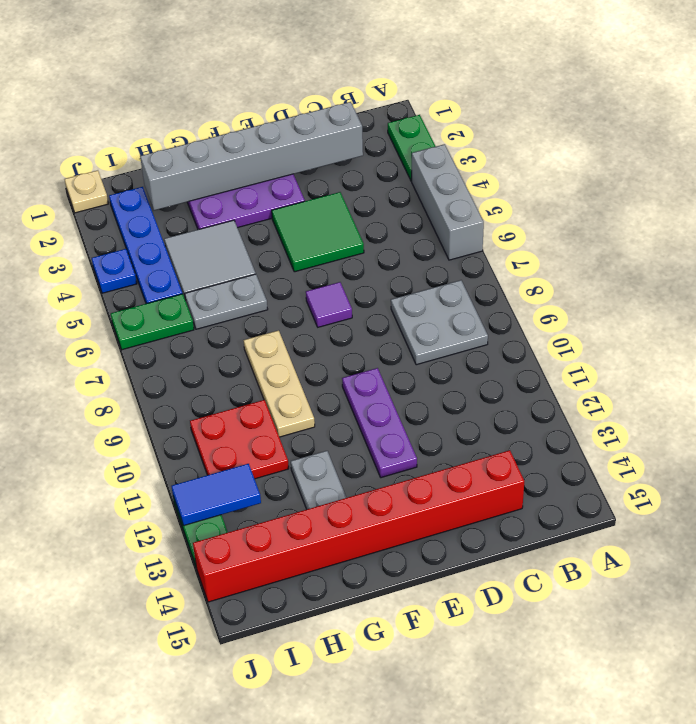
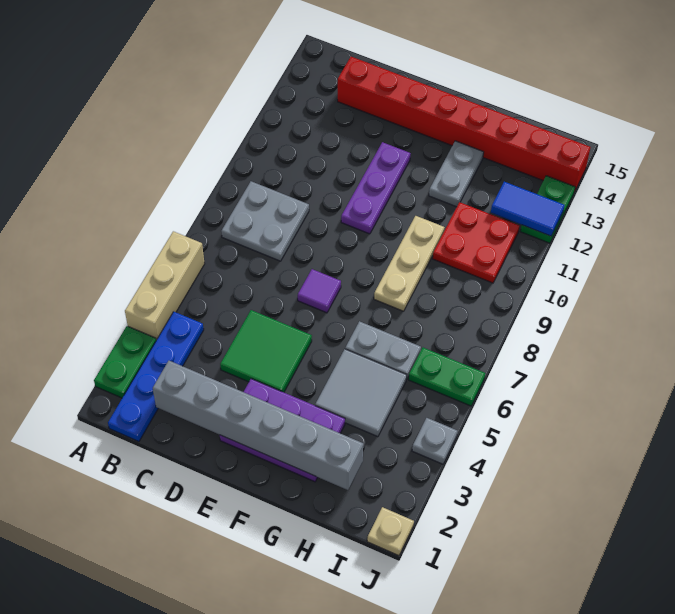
grey 1x3 brick [412,144,484,260] -> tan 1x3 brick [125,231,205,340]
blue 1x4 plate [109,187,183,304] -> blue 1x4 plate moved to [108,312,204,442]
blue 1x1 plate [92,249,137,293] -> grey 1x1 plate [412,418,457,464]

